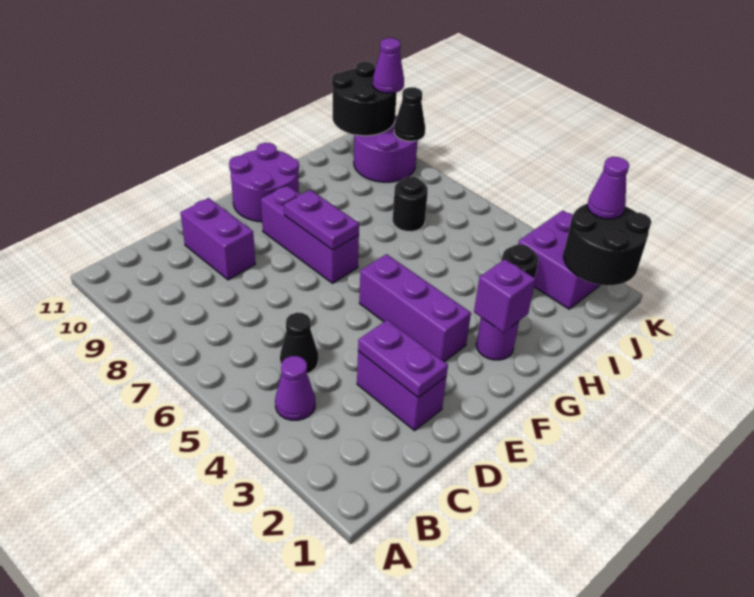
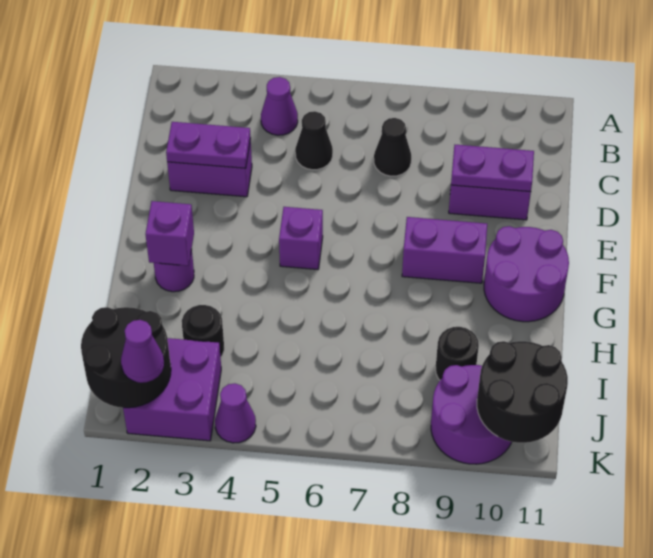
purple 1x3 brick [359,254,471,362] -> purple 1x1 brick [279,207,323,269]
purple 1x3 brick [261,185,359,283] -> purple 1x2 brick [402,217,487,283]
purple 1x2 plate [284,190,359,250] -> purple 1x2 plate moved to [451,145,534,192]
black 1x1 round brick [393,177,428,232] -> black 1x1 round brick moved to [436,327,479,380]
black 1x1 cone [394,87,425,141] -> black 1x1 cone moved to [374,118,411,176]
purple 1x1 cone [373,38,404,93] -> purple 1x1 cone moved to [215,383,256,443]

